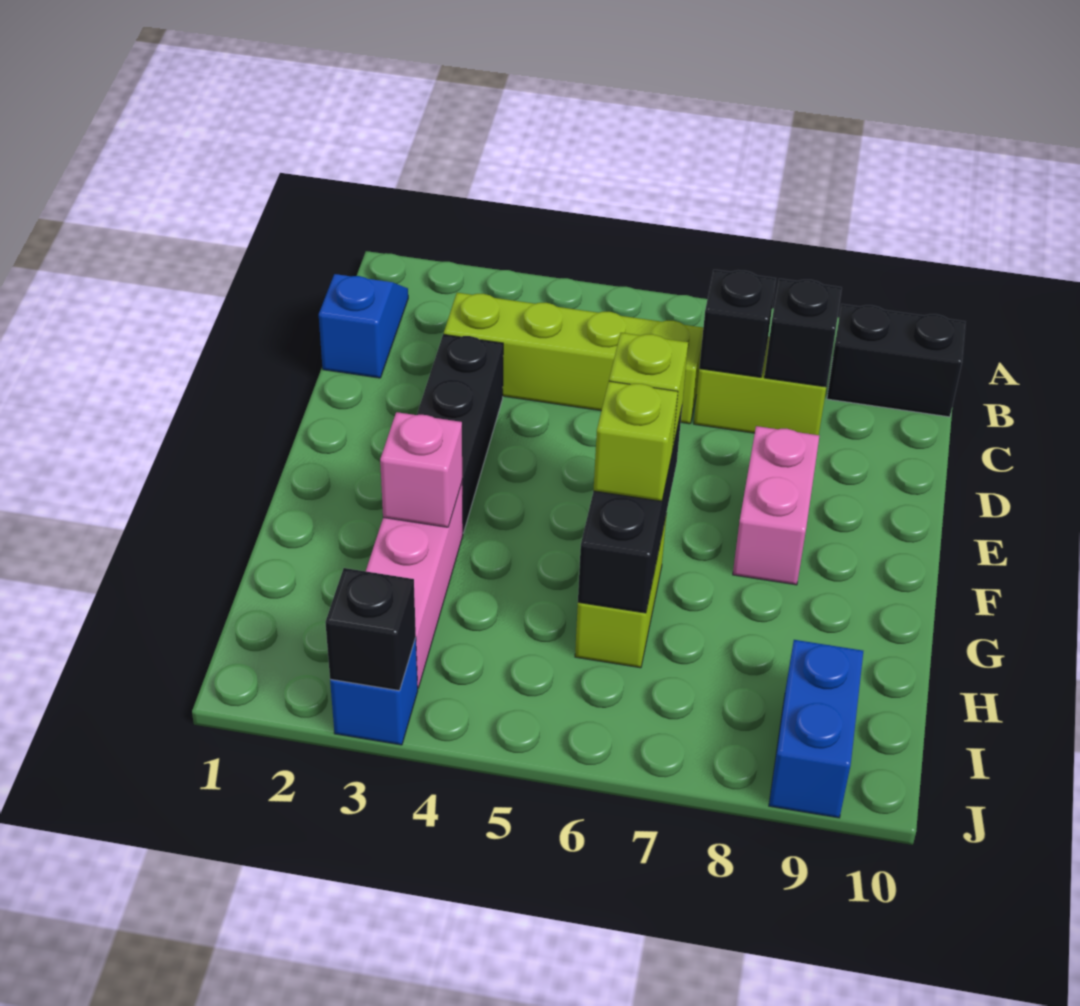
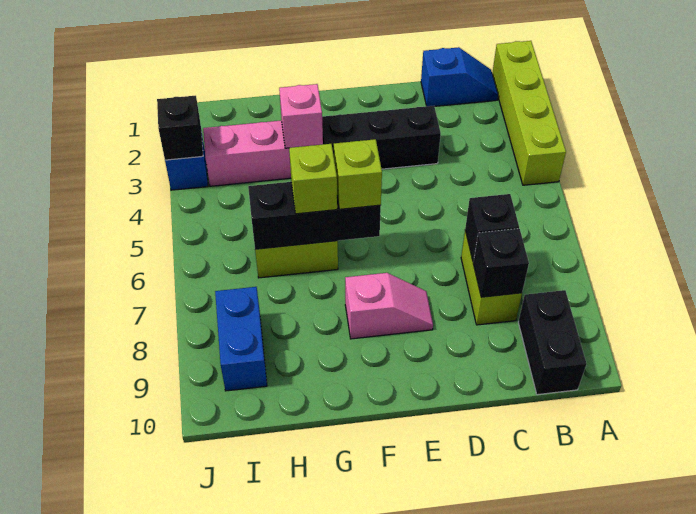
lime 1x4 brick [444,293,703,424] -> lime 1x4 brick moved to [492,41,566,185]
pink 1x2 brick [733,426,819,585] -> pink 1x2 slope [345,273,433,339]
blue 1x2 brick [769,640,863,818] -> blue 1x2 brick turned to [215,287,267,391]

